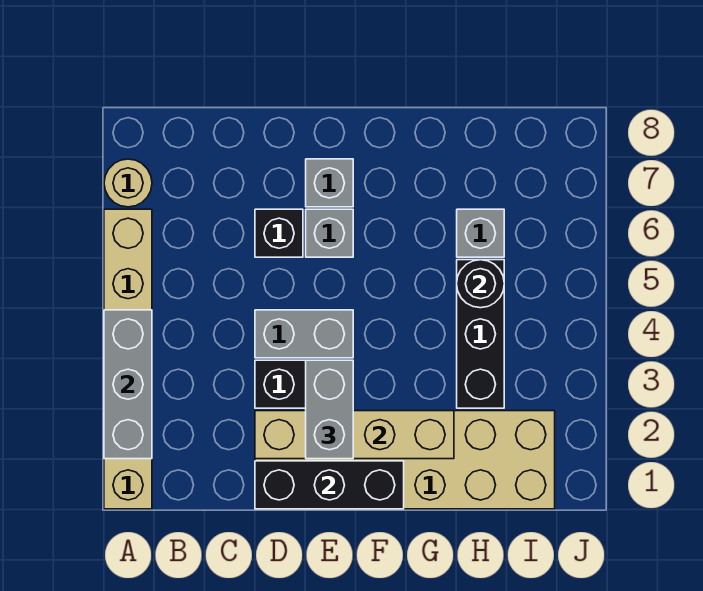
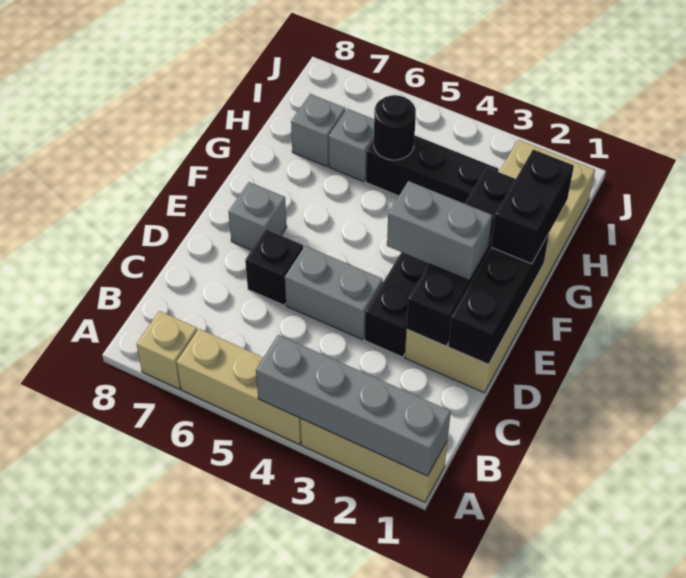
grey 1x3 brick [104,310,152,459] -> grey 1x4 brick [256,335,451,476]
tan 1x1 round brick [104,159,152,207] -> tan 1x1 brick [136,311,197,389]
tan 1x4 brick [255,411,454,459] -> black 1x4 brick [407,167,516,346]
grey 1x2 brick [255,310,353,358] -> grey 1x2 brick turned to [285,246,383,339]
grey 1x1 brick [306,209,353,257] -> grey 1x1 brick moved to [291,94,345,166]
none -> black 1x2 brick [491,150,574,264]

